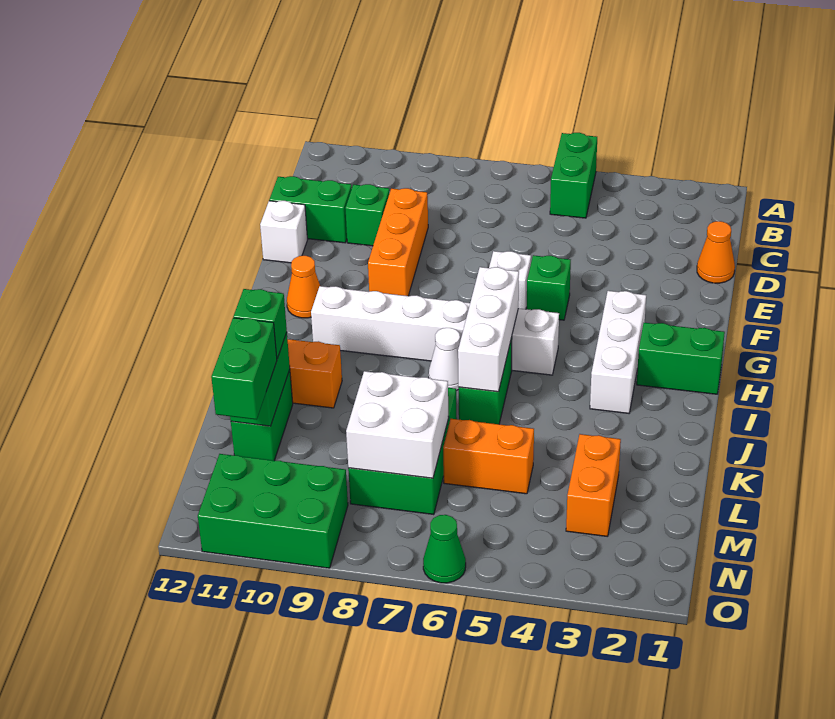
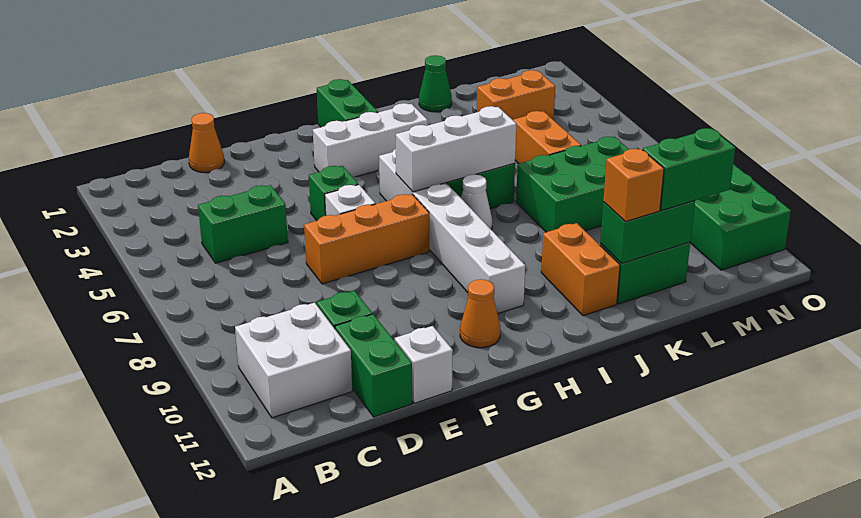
green 1x2 brick [550,133,597,218] -> green 1x2 brick moved to [198,185,288,263]
orange 1x3 brick [368,188,428,296] -> orange 1x3 brick moved to [304,194,429,284]
green 1x1 brick [233,289,287,359] -> orange 1x1 brick [603,149,664,222]
white 2x2 brick [346,371,449,478] -> white 2x2 brick moved to [235,303,352,418]
green 1x1 cone [423,515,466,583] -> green 1x1 cone moved to [419,55,452,112]

